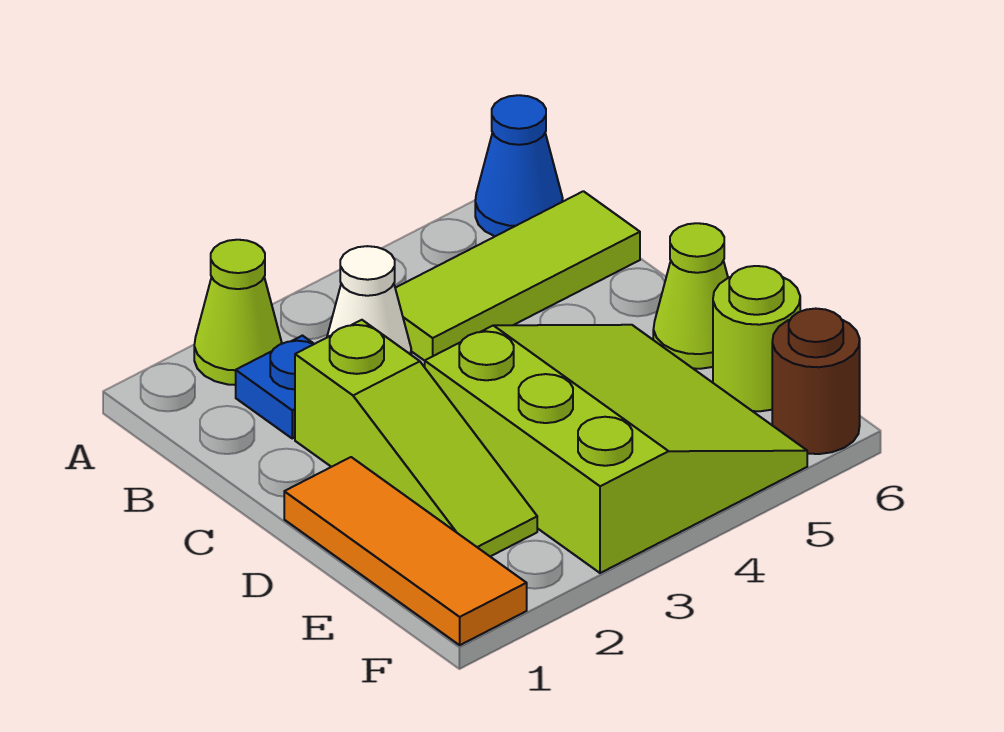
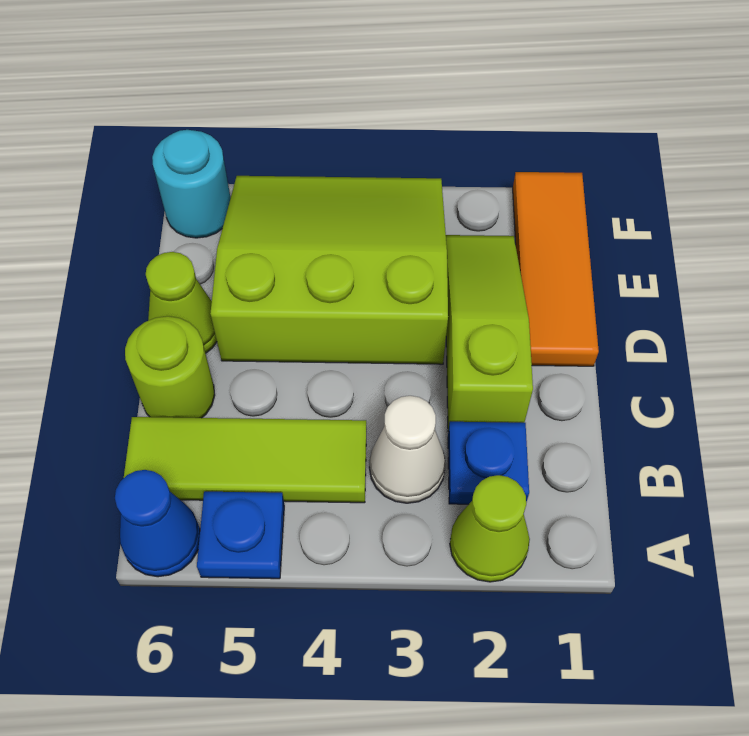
none -> blue 1x1 plate [197,492,284,579]
lime 3x3 slope [425,325,807,573] -> lime 3x3 slope turned to [210,176,448,364]
lime 1x1 round brick [713,266,800,411] -> lime 1x1 round brick moved to [125,316,215,418]
brown 1x1 round brick [772,309,860,454] -> cyan 1x1 round brick [152,130,231,238]

